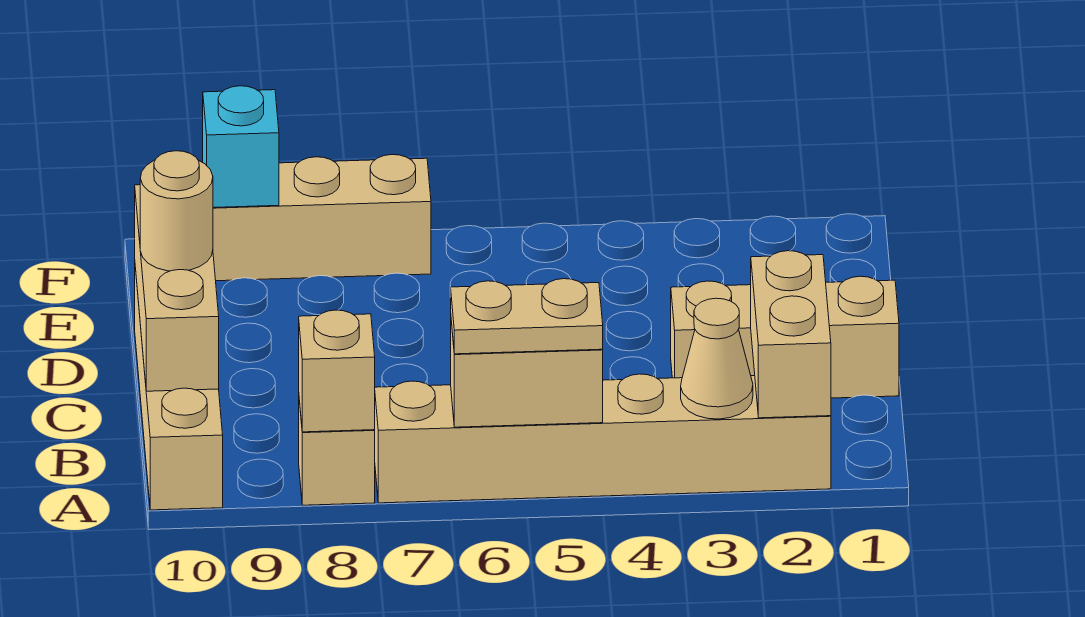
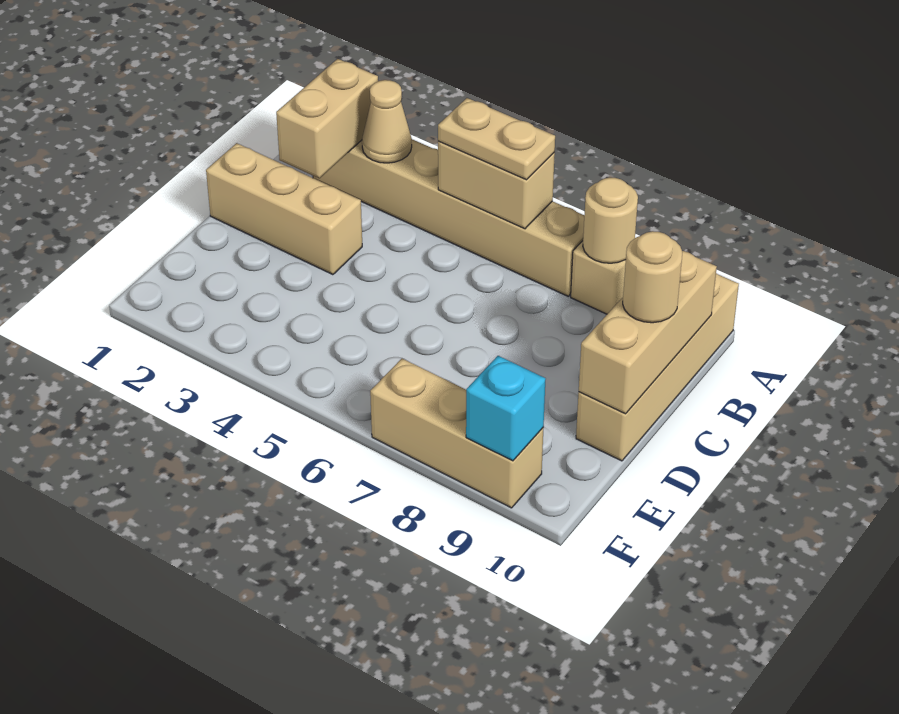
tan 1x1 brick [299,310,375,432] -> tan 1x1 round brick [583,178,638,263]

